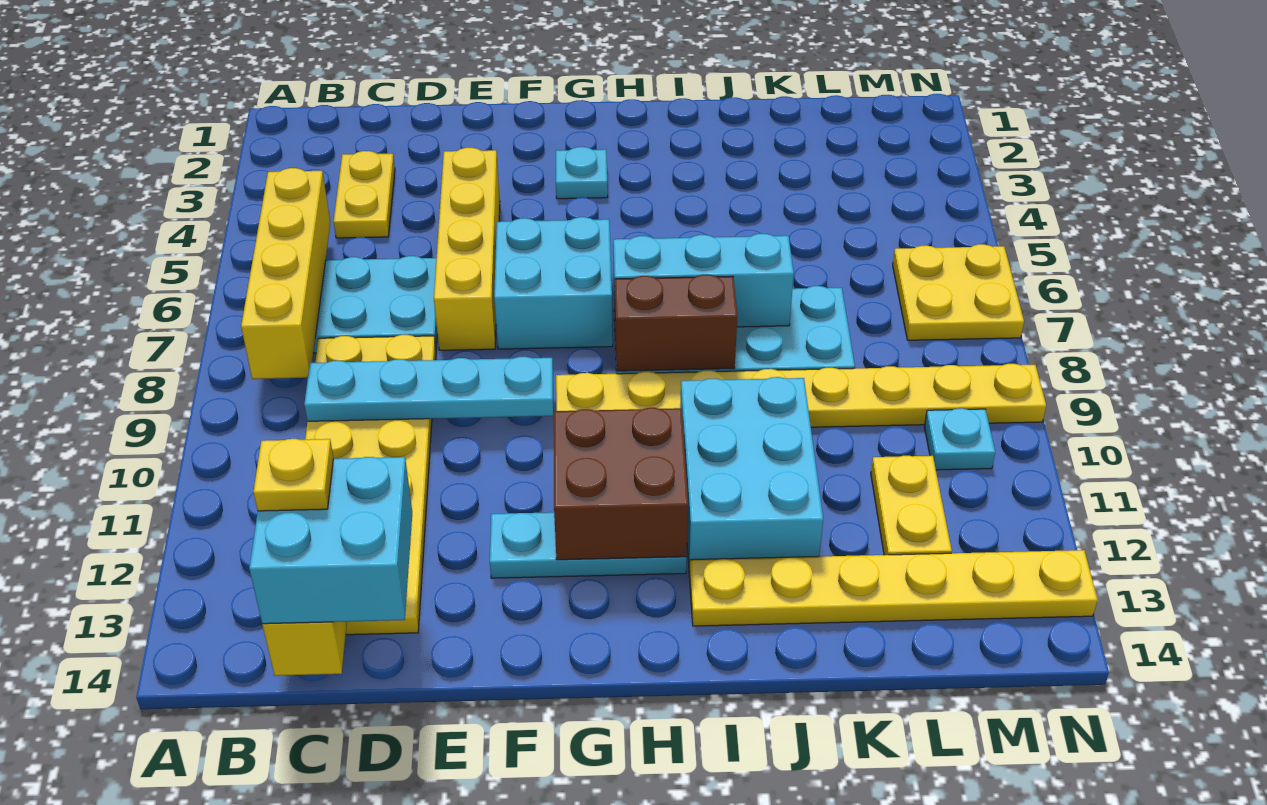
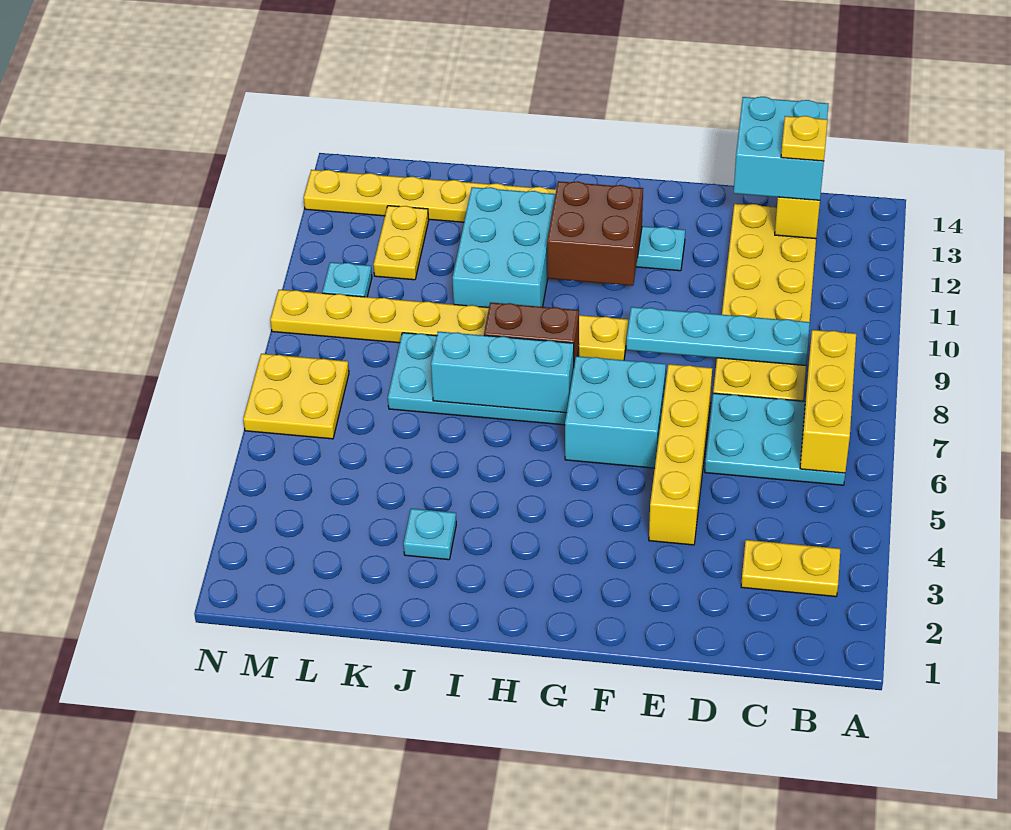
yellow 1x4 brick [241,168,330,379] -> yellow 1x3 brick [800,330,856,473]
yellow 1x2 plate [334,151,395,238] -> yellow 1x2 plate turned to [741,540,840,597]
cyan 1x1 plate [556,147,608,199] -> cyan 1x1 plate moved to [404,509,456,560]

